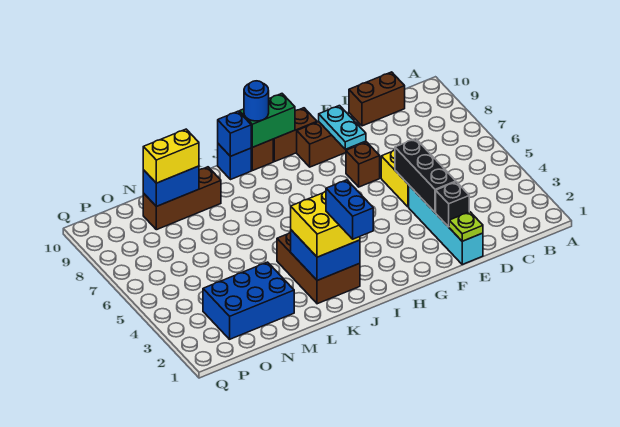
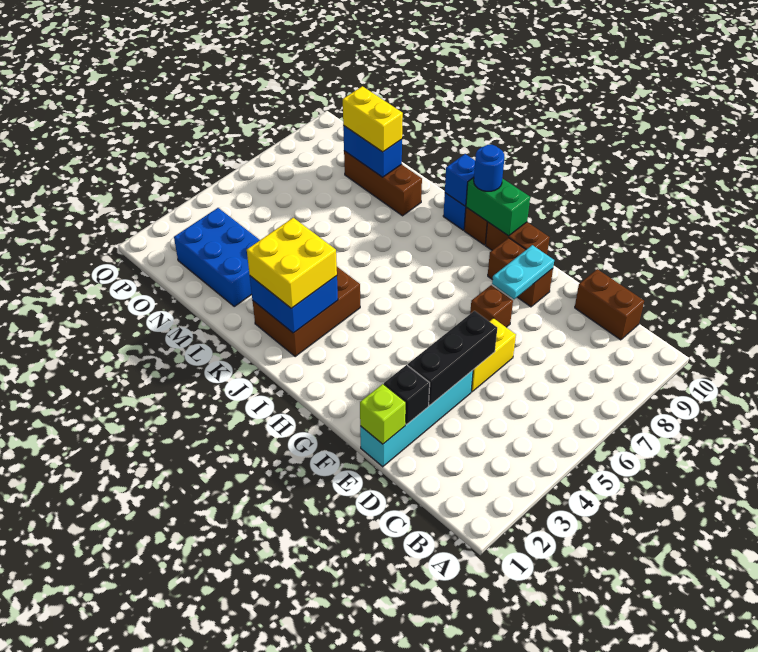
lime 1x1 plate [449,212,483,241] -> lime 1x1 brick [360,384,406,444]
blue 1x2 brick [326,180,373,239] -> none

